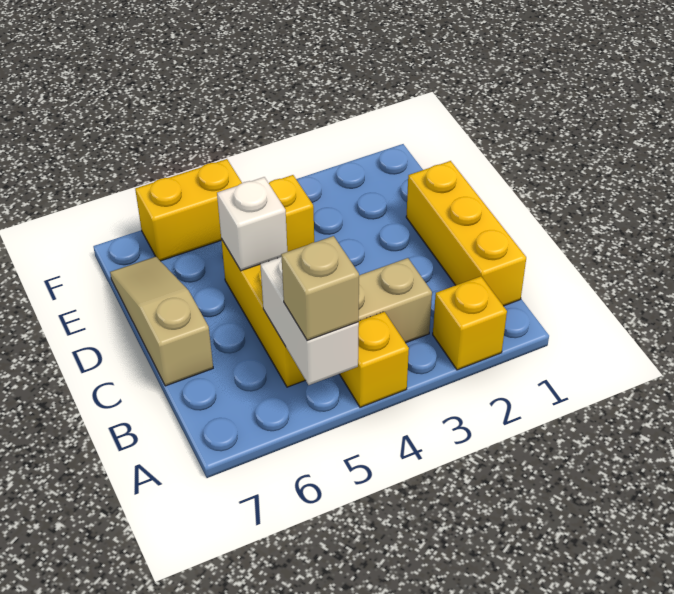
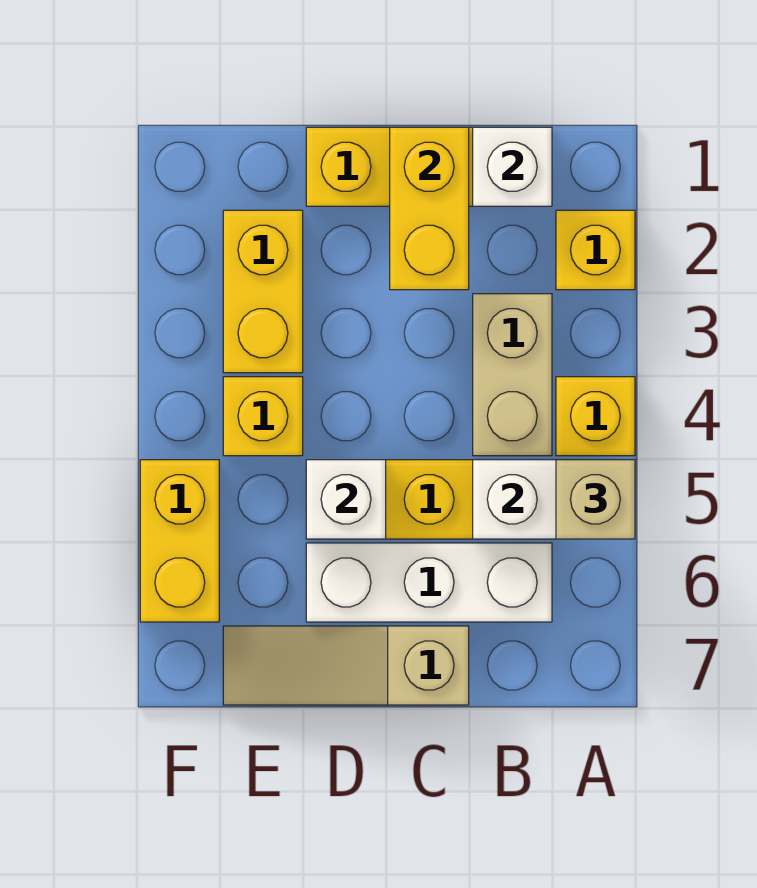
none -> white 1x1 brick [473,127,552,206]
none -> white 1x3 brick [306,543,552,622]
none -> yellow 1x2 brick [390,127,469,290]
none -> yellow 1x2 brick [223,210,303,373]

